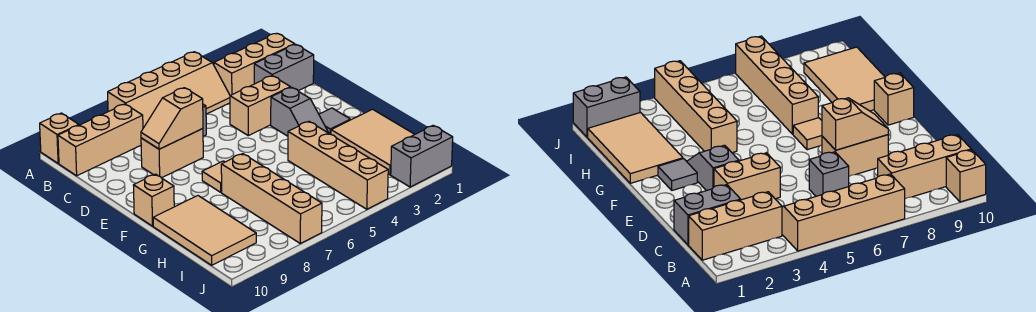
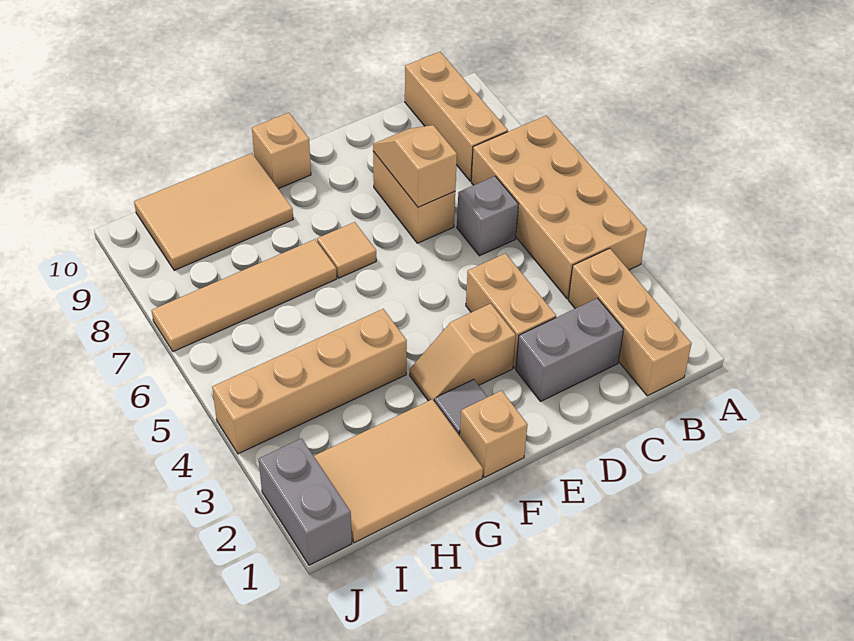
tan 2x4 slope [108,52,230,128] -> tan 2x4 brick [471,116,647,299]
tan 1x1 brick [40,113,79,163] -> tan 1x1 brick moved to [460,391,528,477]
grey 1x2 brick [254,44,314,91] -> grey 1x2 brick turned to [516,298,624,401]
grey 1x2 slope [271,87,328,136] -> tan 1x2 slope [410,304,516,401]
tan 1x4 brick [221,154,322,243] -> tan 1x4 tile [152,239,337,352]

